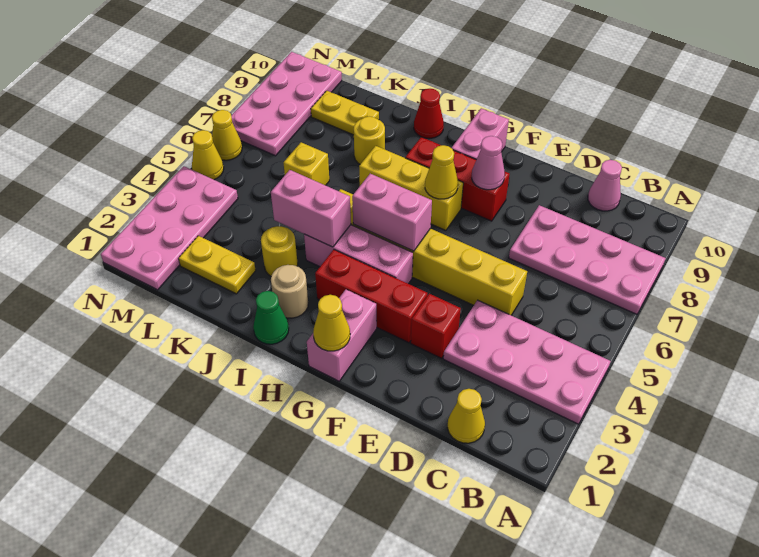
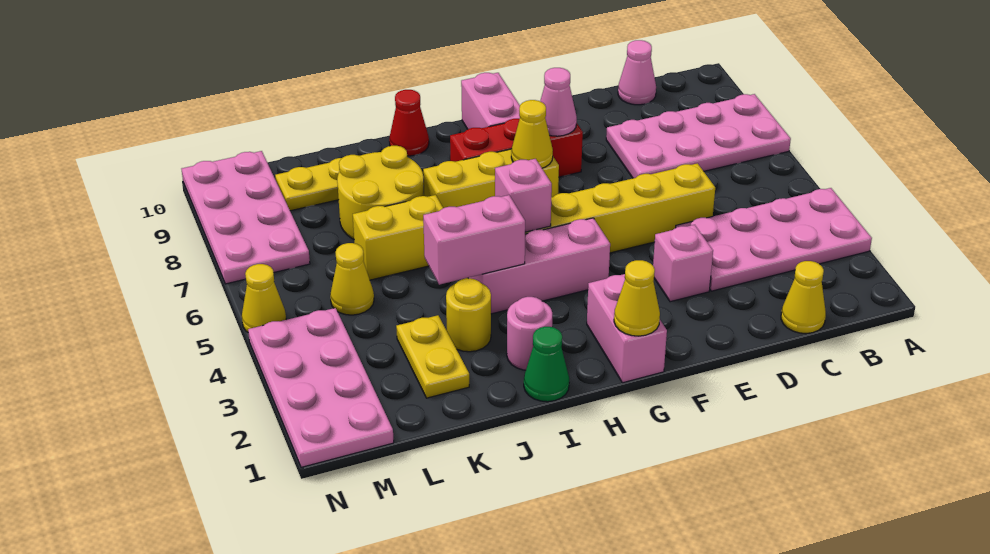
red 1x1 brick [411,294,461,358] -> pink 1x1 brick [653,225,713,302]
red 1x3 brick [315,250,428,343] -> none
pink 1x2 brick [352,174,432,251] -> pink 1x1 brick [495,159,552,232]
tan 1x1 round brick [271,265,308,318] -> pink 1x1 round brick [507,297,552,370]
yellow 1x1 round brick [354,116,385,164] -> yellow 2x2 round brick [337,146,424,239]
yellow 1x2 plate [179,236,256,294] -> yellow 1x2 plate turned to [396,315,469,398]
yellow 1x1 brick [284,142,329,185] -> yellow 1x2 brick [353,195,443,280]
yellow 1x1 cone [212,110,242,160] -> yellow 1x1 cone moved to [330,243,374,315]

